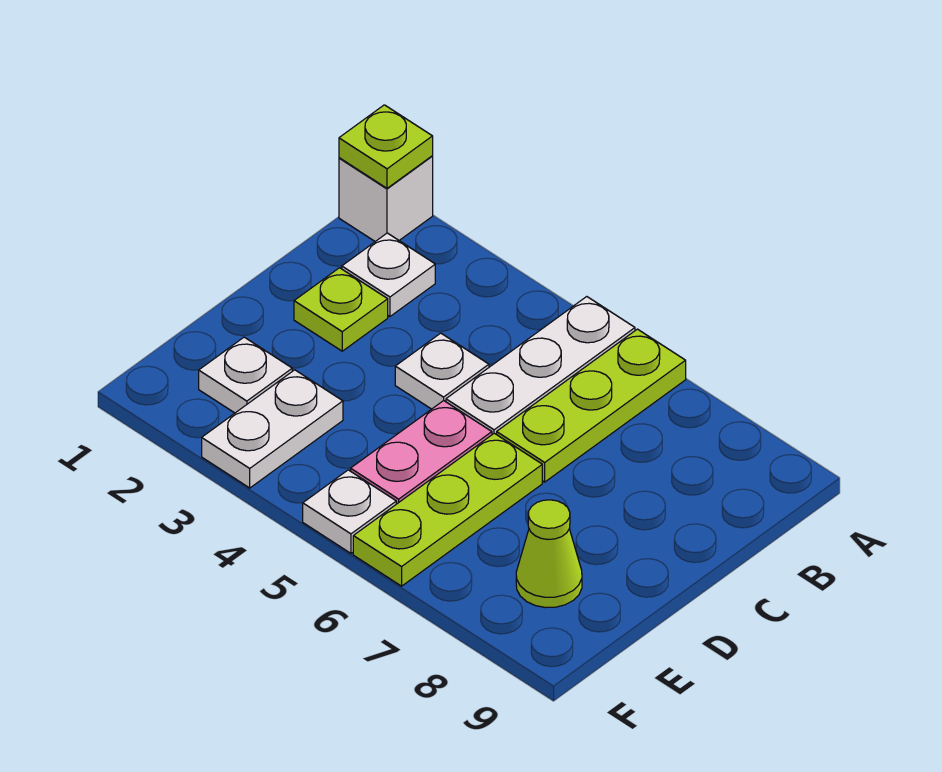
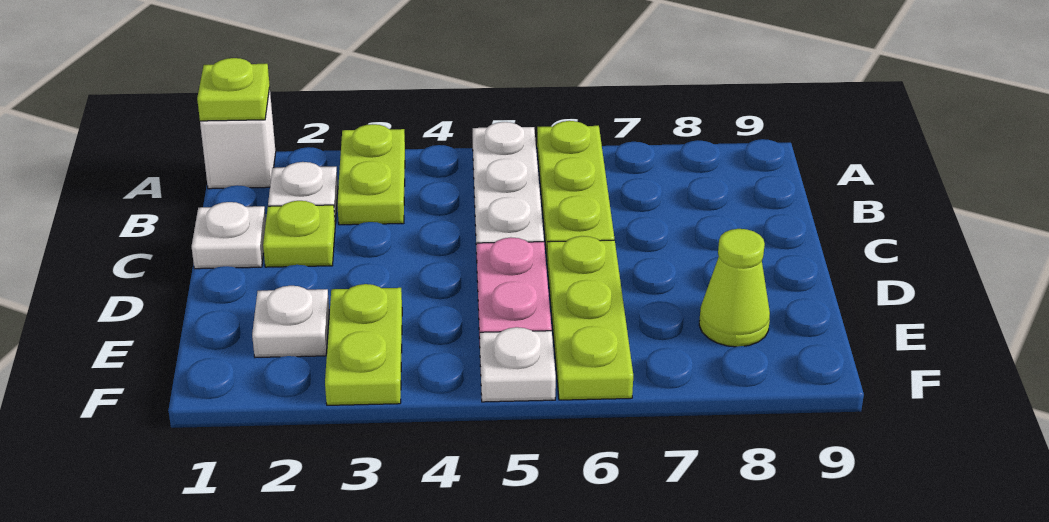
none -> lime 1x2 plate [337,124,405,225]
white 1x1 plate [395,333,489,409] -> white 1x1 plate moved to [192,202,266,269]
white 1x2 plate [202,370,343,488] -> lime 1x2 plate [325,284,402,405]

